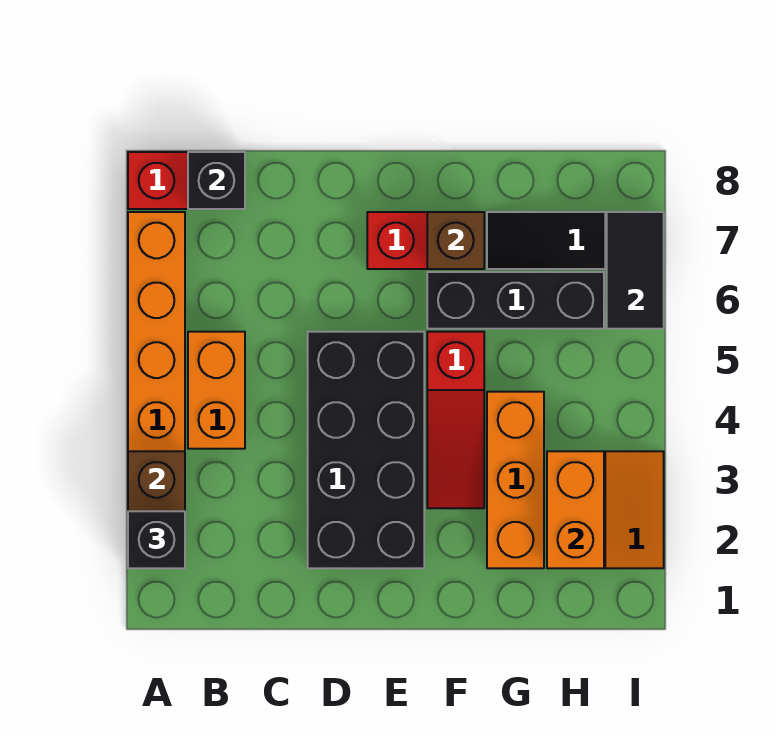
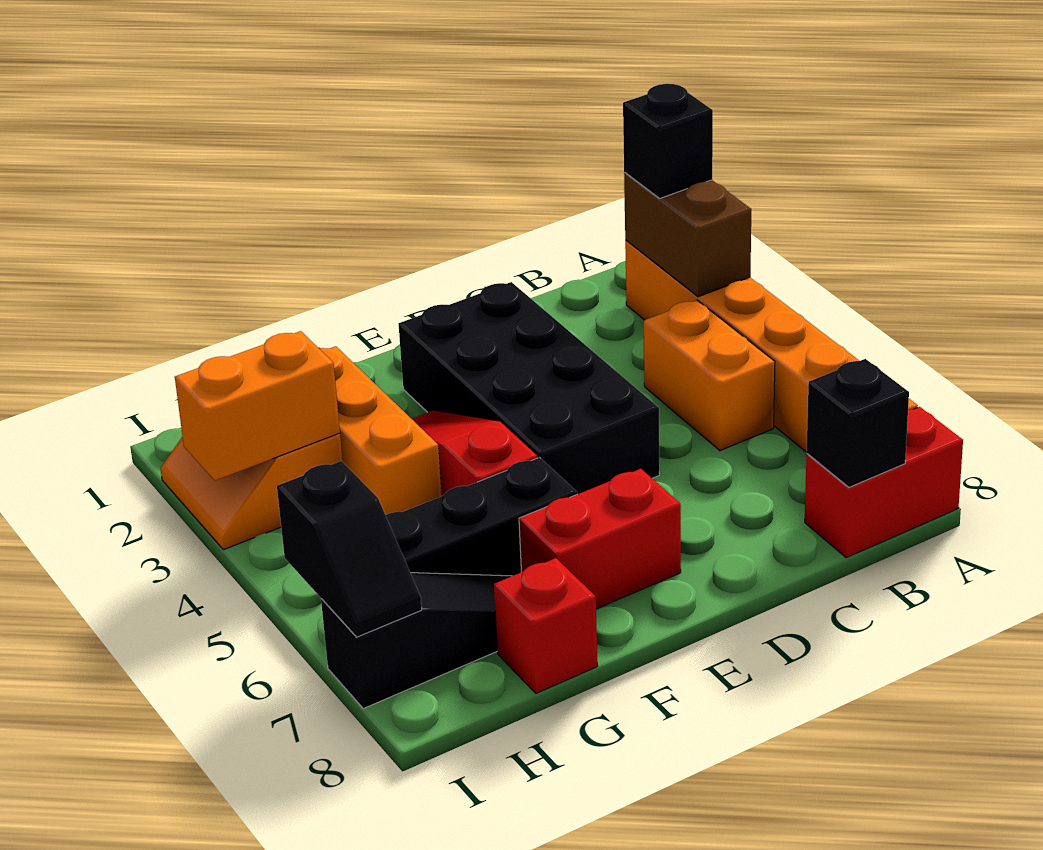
brown 1x1 brick [427,212,484,269] -> none
none -> red 1x1 brick [494,558,598,693]
orange 1x2 brick [547,451,604,568] -> orange 1x2 brick turned to [175,331,340,480]
black 1x2 tile [607,212,664,329] -> black 1x2 slope [277,461,422,637]

